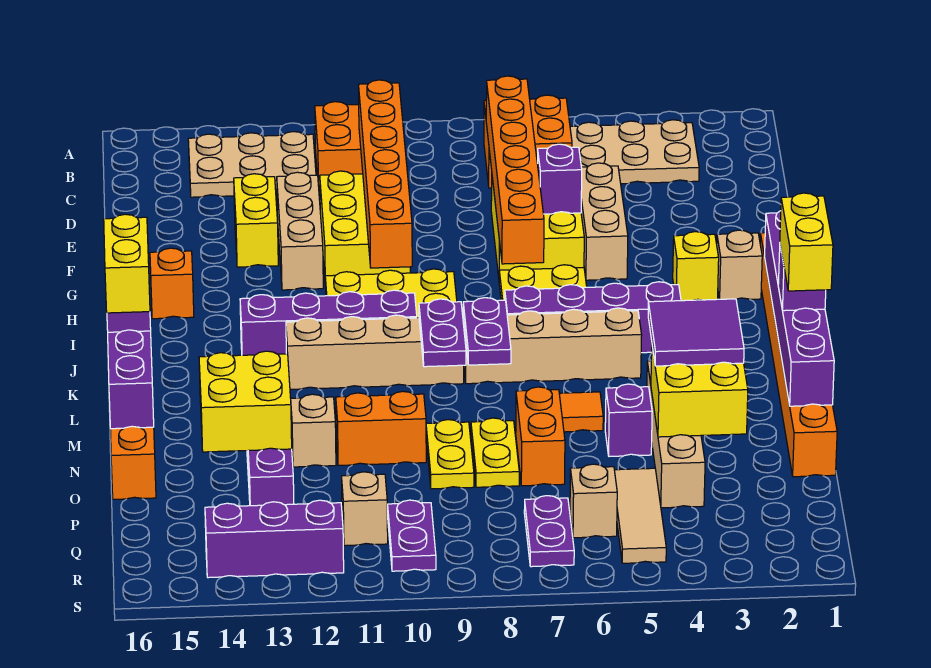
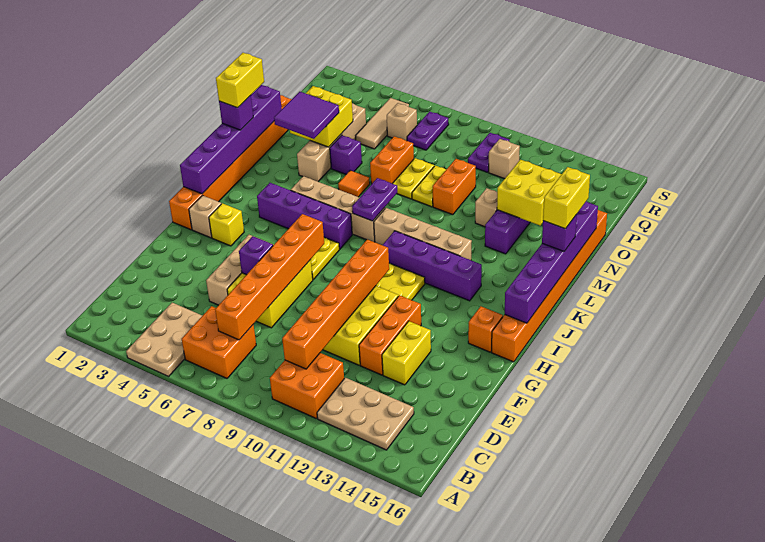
tan 2x3 plate [570,120,699,184] -> tan 2x3 plate turned to [126,303,202,376]
tan 1x3 brick [277,172,323,290] -> orange 1x3 brick [359,295,421,375]
purple 1x2 plate [419,299,466,367] -> none
orange 1x2 brick [336,391,426,466] -> orange 1x2 brick turned to [433,159,476,215]
purple 1x3 brick [205,500,344,578] -> none

